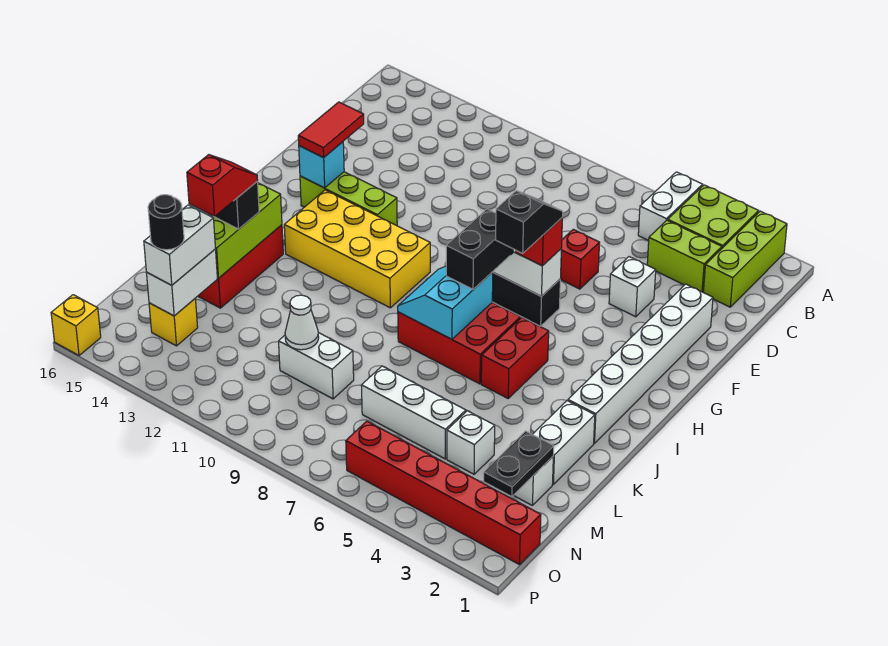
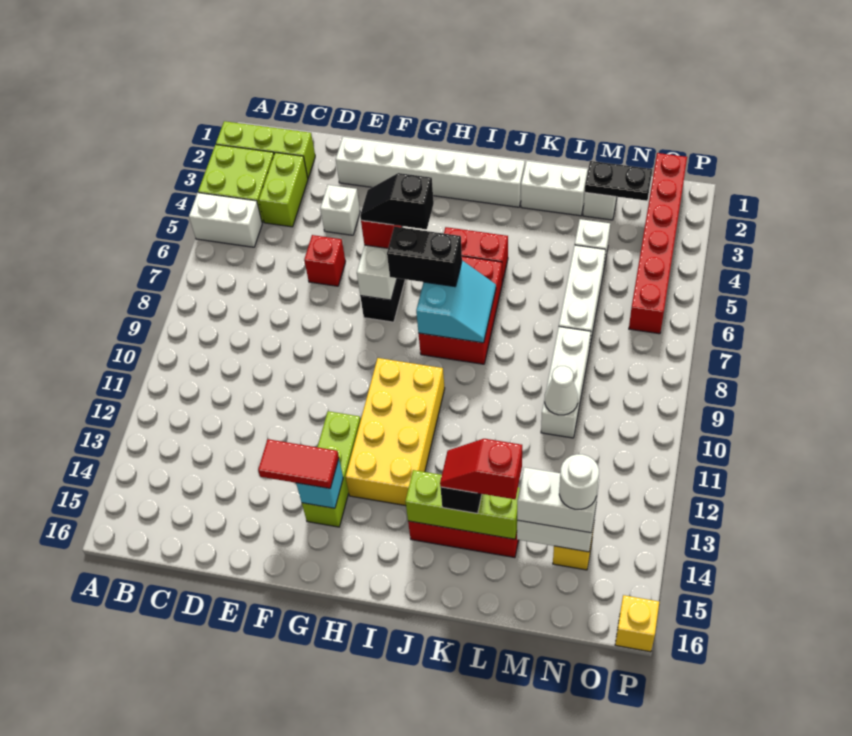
cyan 2x2 slope [398,266,493,339] -> cyan 2x2 slope turned to [416,261,496,343]
white 1x2 brick [279,333,354,399] -> white 1x3 brick [541,327,591,438]
black 1x1 round brick [148,195,184,250] -> white 1x1 round brick [559,454,599,509]

